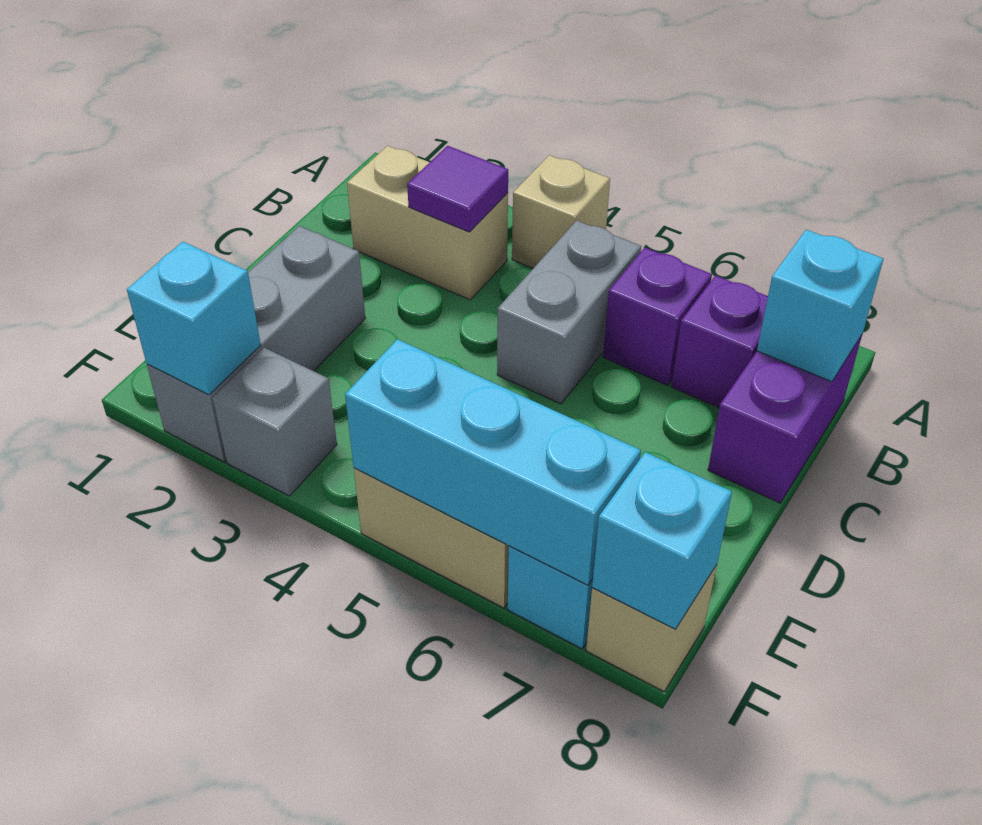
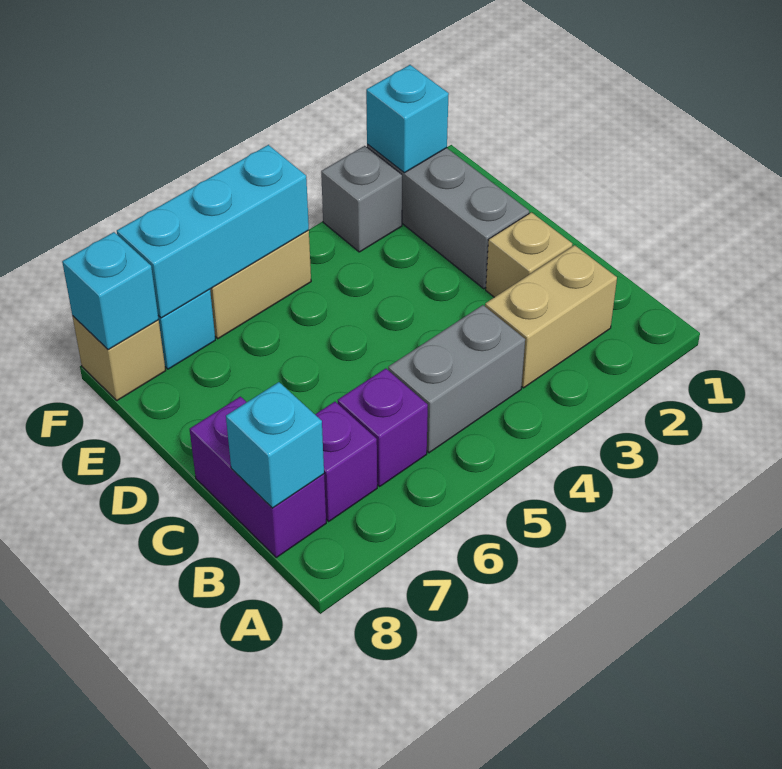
tan 1x1 brick [512,155,610,268] -> tan 1x1 brick moved to [486,212,572,297]
purple 1x1 tile [407,146,508,232] -> none
grey 1x2 brick [497,220,641,404] -> grey 1x2 brick turned to [388,305,525,453]

